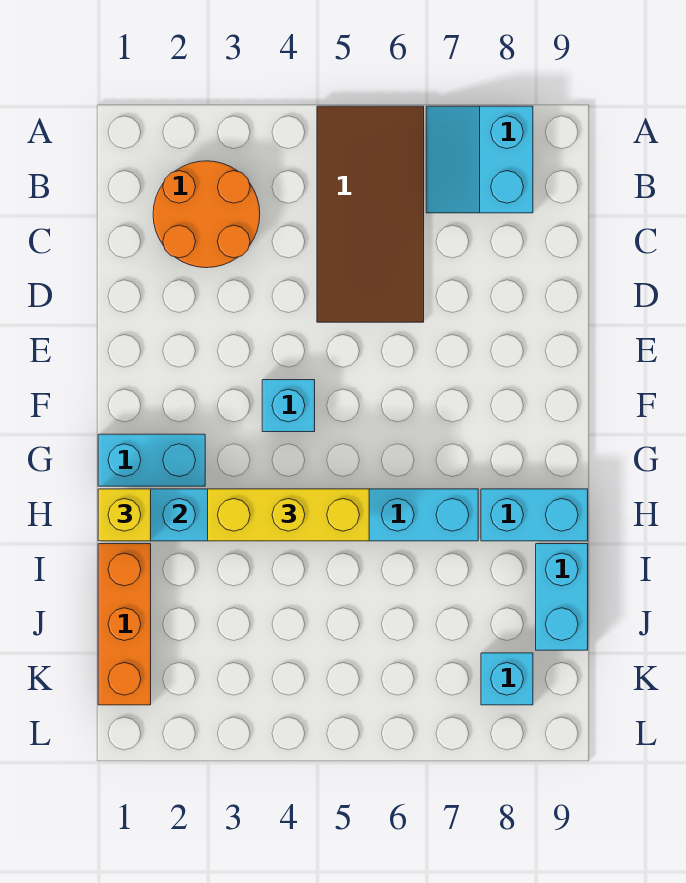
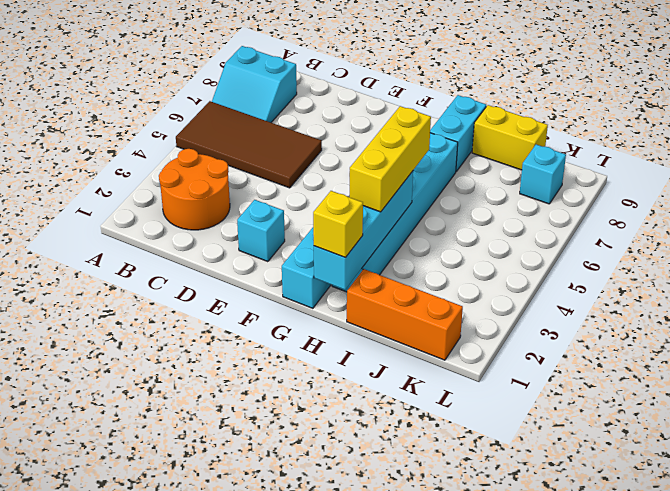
cyan 1x1 brick [262,380,315,432] -> cyan 1x1 brick moved to [237,200,285,262]
cyan 1x2 brick [536,544,588,650] -> yellow 1x2 brick [472,105,548,170]

